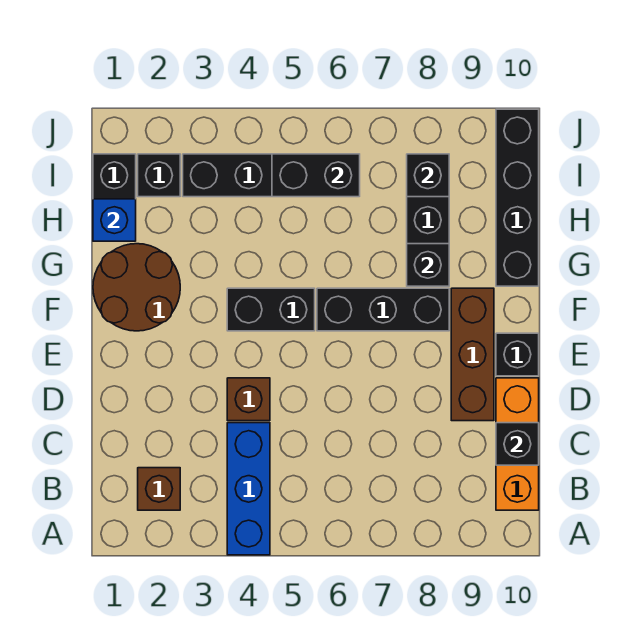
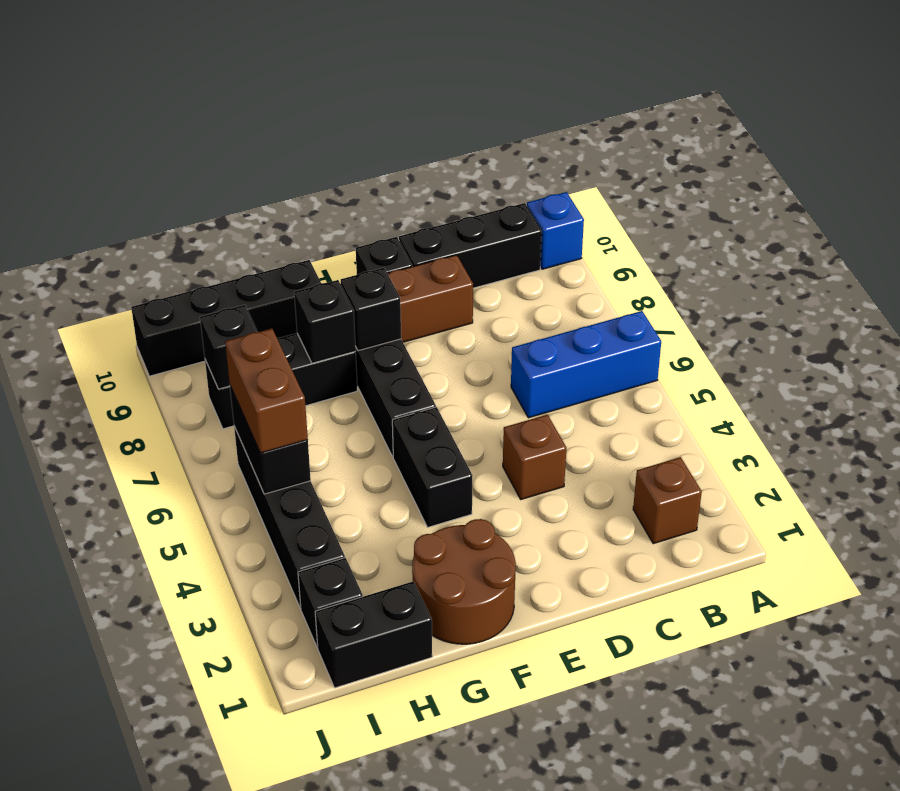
blue 1x3 brick [227,423,270,555] -> blue 1x3 brick moved to [511,311,661,418]
orange 1x3 brick [496,378,539,510] -> black 1x3 brick [399,203,542,288]
black 1x1 brick [496,423,539,465] -> black 1x1 brick moved to [341,268,401,351]
blue 1x1 brick [93,199,136,241] -> blue 1x1 brick moved to [527,192,584,269]
none -> brown 1x2 brick [225,329,308,453]

